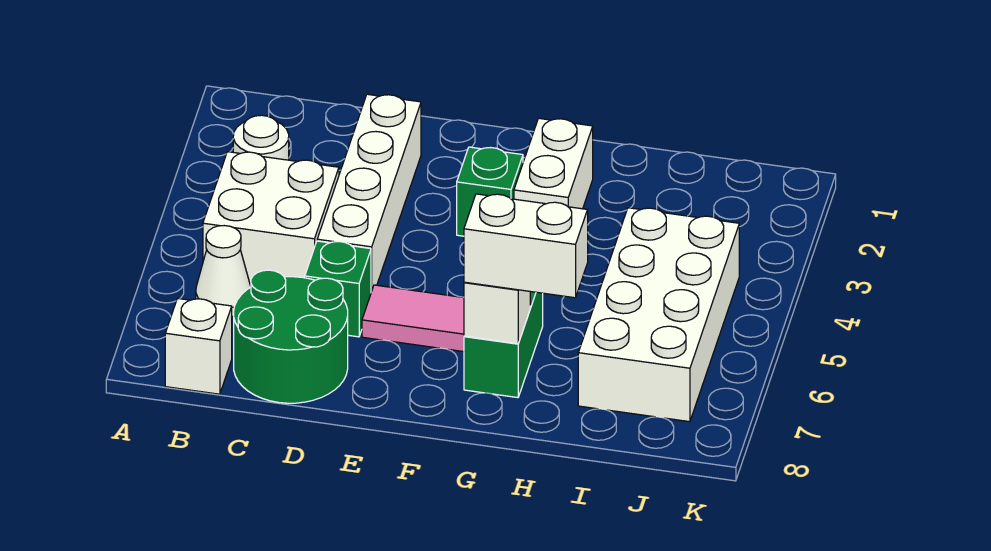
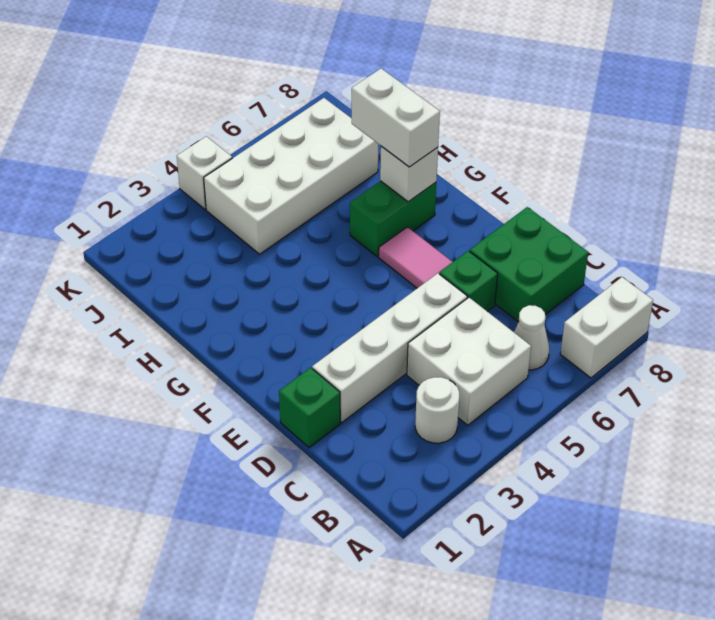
white 1x1 brick [165,298,232,394] -> white 1x1 brick moved to [177,136,232,209]
green 2x2 round brick [234,270,348,403] -> green 2x2 brick [470,207,588,322]
green 1x1 brick [457,147,523,236] -> green 1x1 brick moved to [279,367,340,448]
white 1x2 brick [514,118,593,209] -> white 1x2 brick moved to [560,277,653,378]

